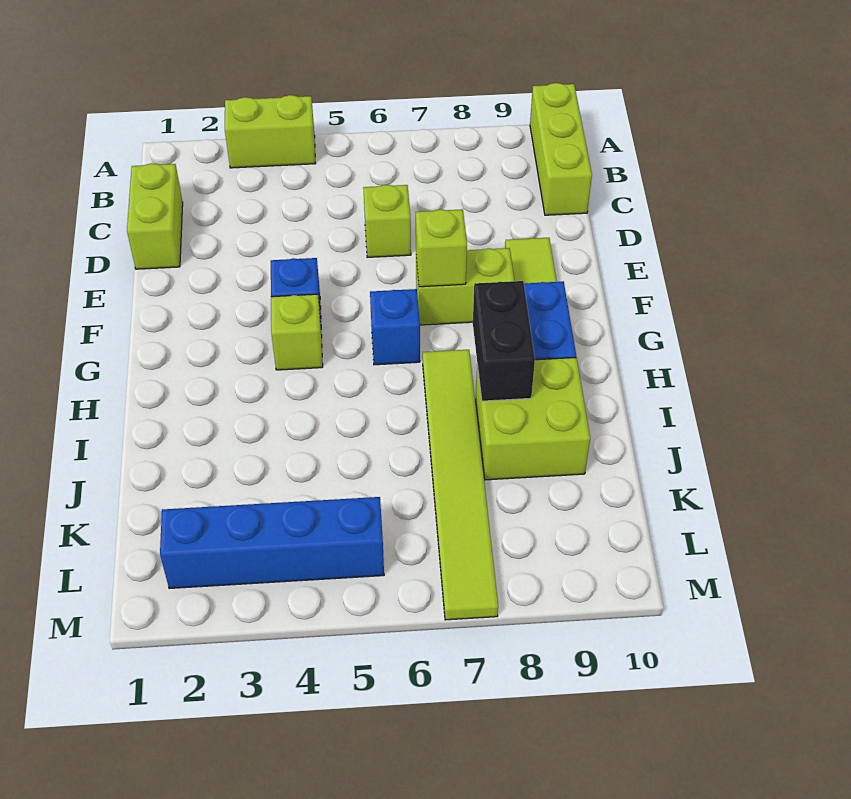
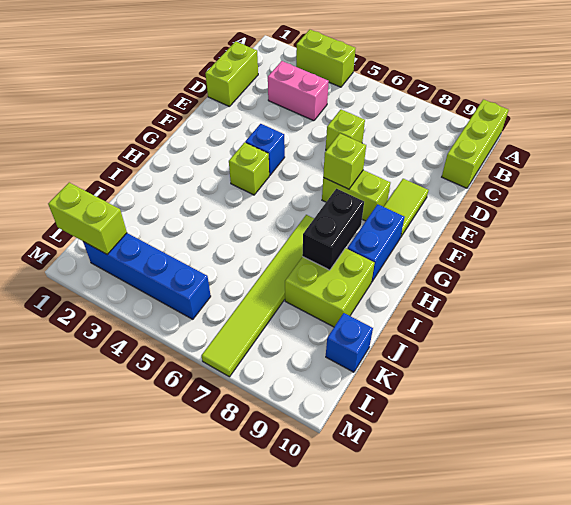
none -> pink 1x2 brick [268,61,329,121]
blue 1x1 brick [370,289,420,365] -> blue 1x1 brick moved to [326,313,373,372]
none -> lime 1x2 brick [48,183,127,255]

